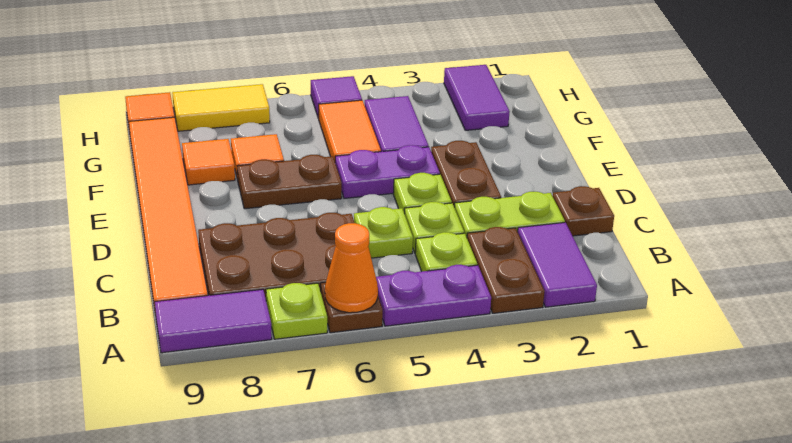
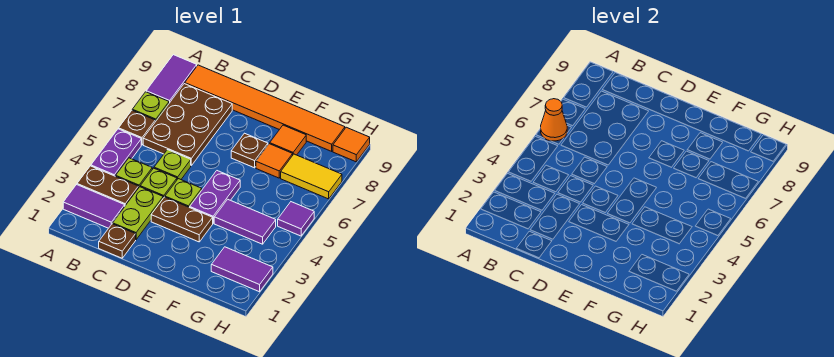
brown 1x2 plate [237,155,342,209] -> brown 1x1 plate [231,133,268,168]
orange 1x2 tile [319,100,381,161] -> none
yellow 1x2 tile [172,84,270,131] -> yellow 1x2 tile turned to [281,154,342,199]

